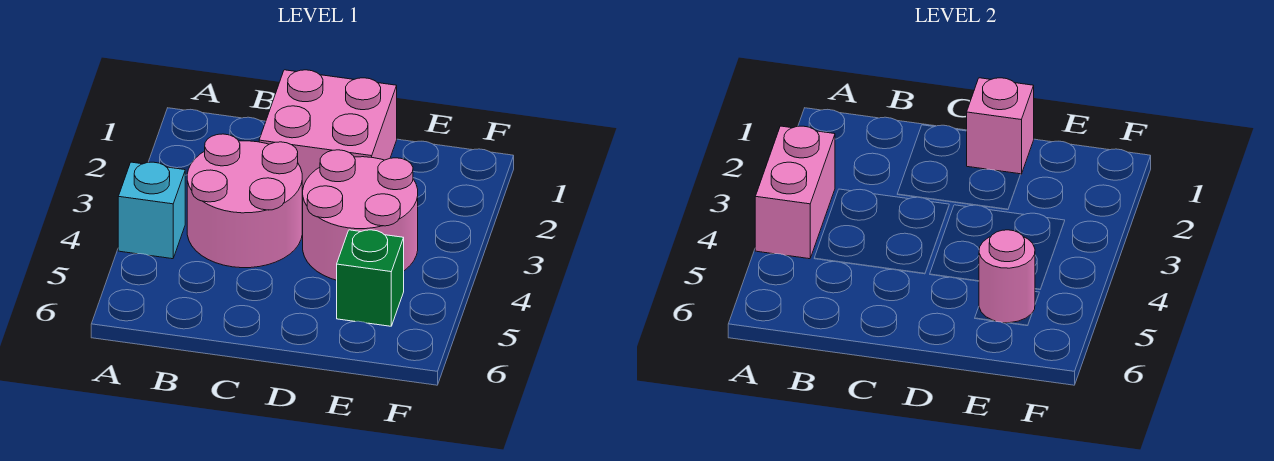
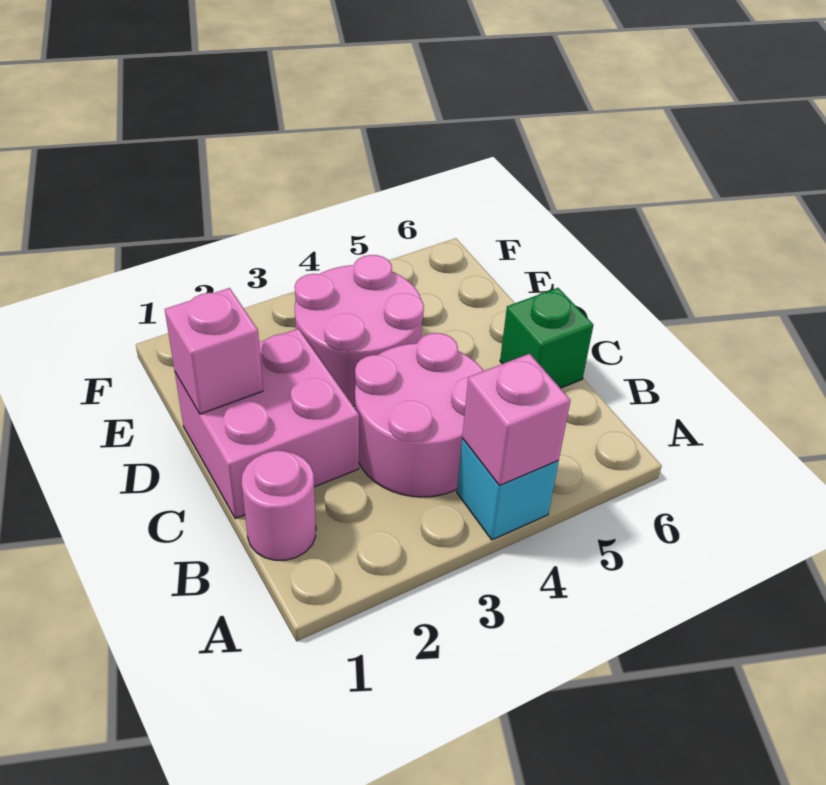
pink 1x2 brick [755,126,835,259] -> pink 1x1 brick [462,354,571,486]
green 1x1 brick [337,230,404,326] -> green 1x1 brick moved to [500,288,593,388]
pink 1x1 round brick [979,230,1035,323] -> pink 1x1 round brick moved to [241,451,316,560]

